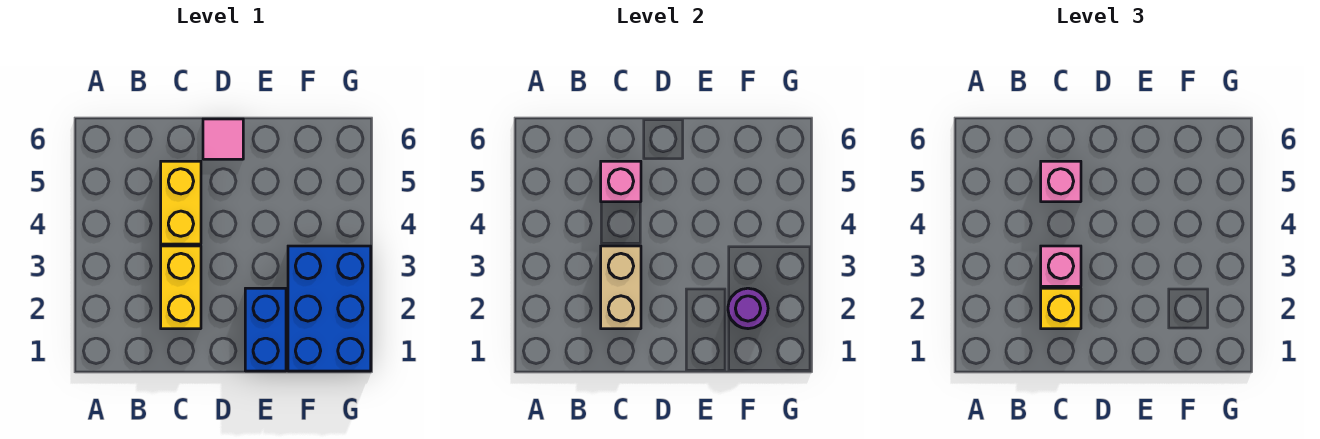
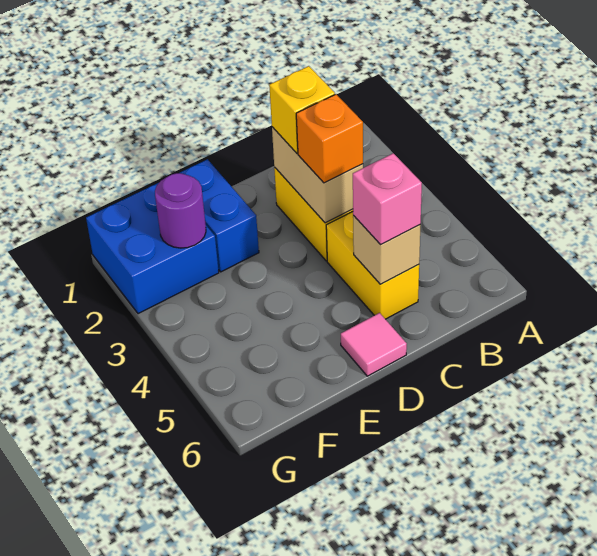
pink 1x1 brick [1041,246,1081,286] -> orange 1x1 brick [296,94,363,183]
pink 1x1 brick [601,161,641,202] -> tan 1x1 brick [353,216,420,284]
blue 2x3 brick [288,246,371,371] -> blue 2x2 brick [86,183,219,314]

